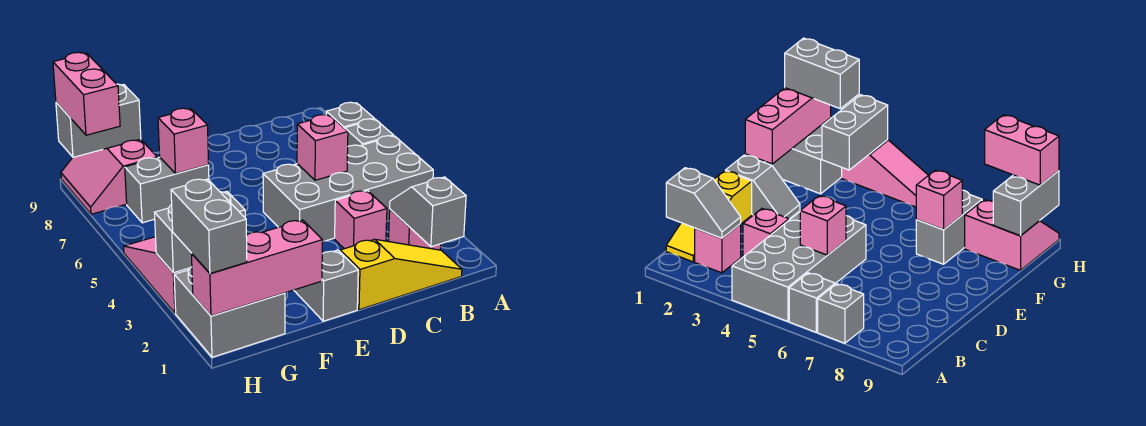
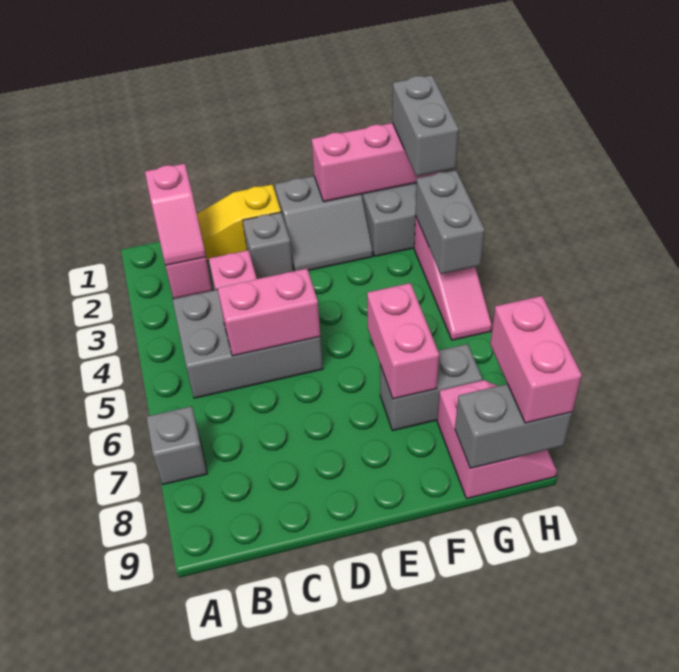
grey 2x4 brick [263,136,433,241] -> grey 2x3 brick [172,290,323,398]
grey 1x1 brick [345,119,394,146] -> grey 1x1 brick moved to [243,212,293,279]
grey 1x2 slope [390,177,466,247] -> pink 1x2 slope [145,164,206,265]
pink 1x1 brick [297,115,348,180] -> pink 1x2 brick [218,269,320,356]
grey 1x2 slope [294,250,358,321] -> grey 2x2 slope [275,176,373,271]
pink 1x1 brick [158,108,209,174] -> pink 1x2 brick [367,283,439,399]
grey 1x2 brick [155,191,245,273] -> grey 1x2 brick turned to [416,170,485,274]

